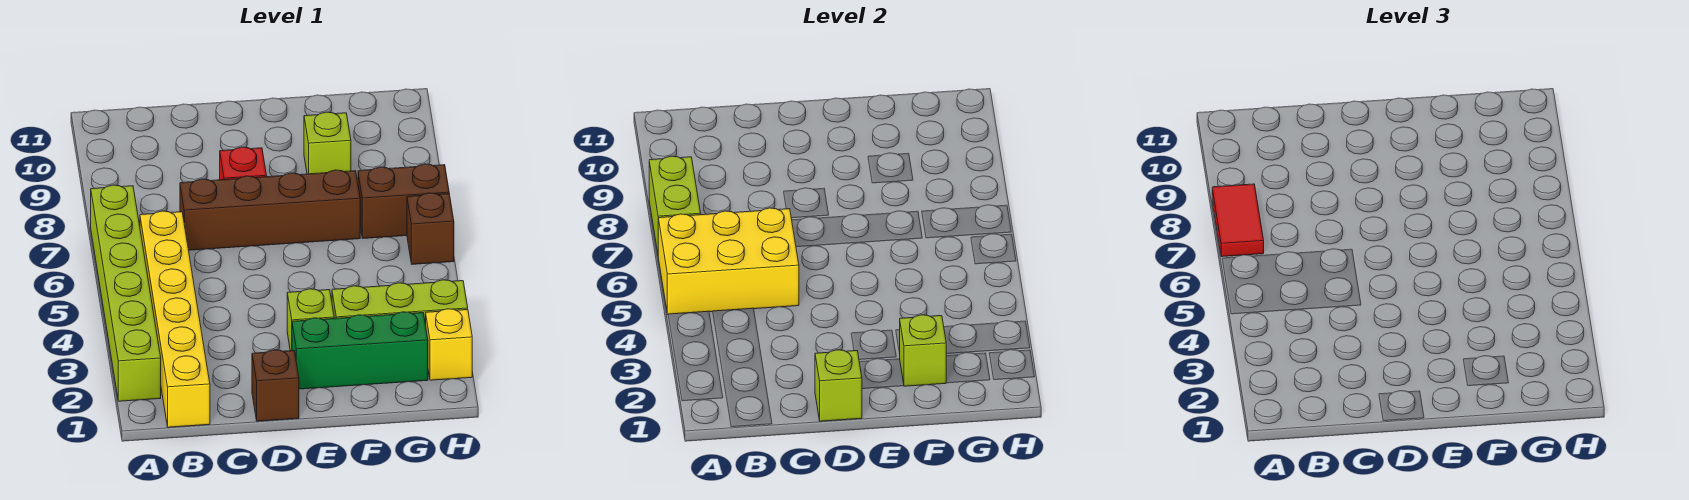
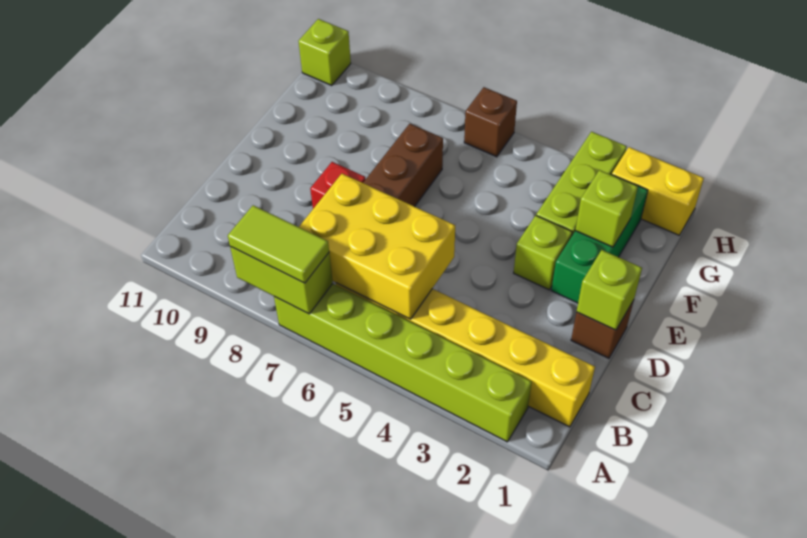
yellow 2x3 brick [658,208,799,314] -> yellow 2x3 brick turned to [299,174,455,319]
red 1x2 tile [1212,184,1264,257] -> lime 1x2 tile [228,205,329,283]
lime 1x1 brick [304,112,351,174] -> lime 1x1 brick moved to [299,19,351,86]
brown 1x2 brick [358,164,449,238] -> none
yellow 1x1 brick [426,309,472,380] -> yellow 1x2 brick [612,147,704,235]

